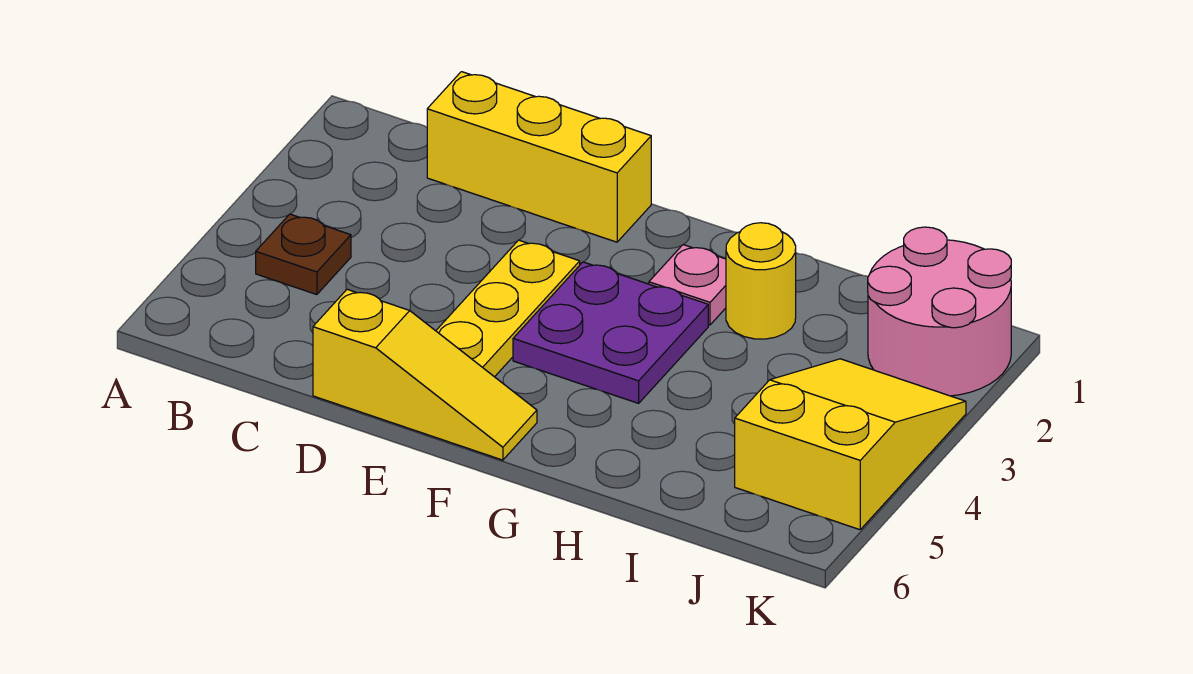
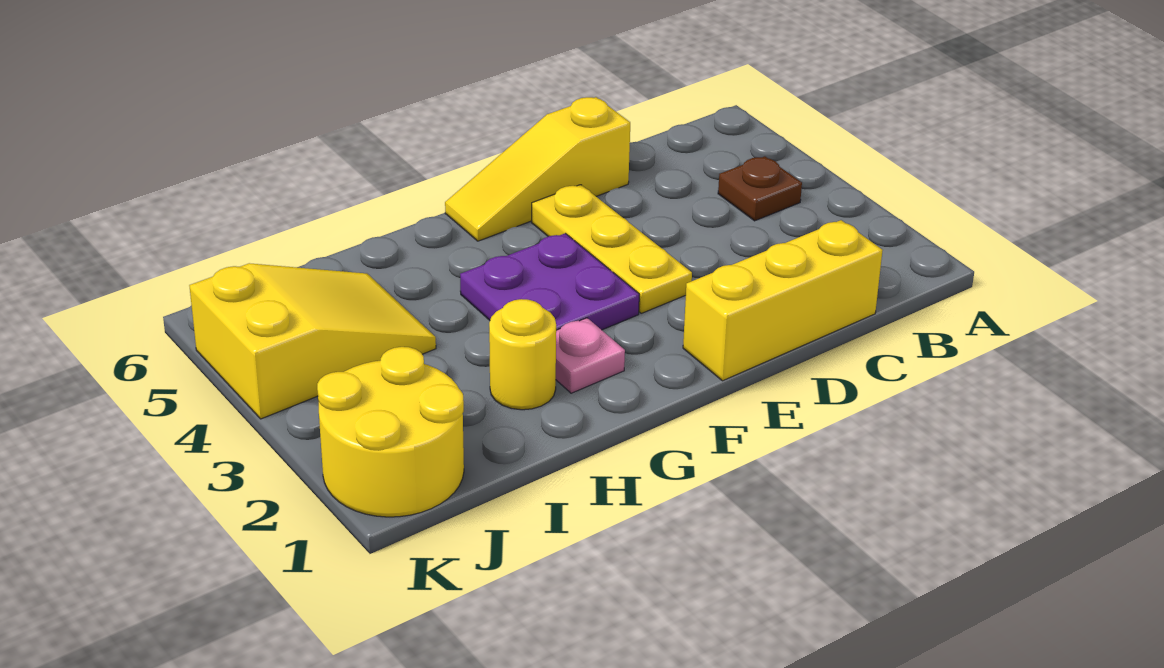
pink 2x2 round brick [868,227,1011,396] -> yellow 2x2 round brick [317,347,464,517]
yellow 2x3 slope [735,359,966,530] -> yellow 2x3 slope turned to [189,263,436,419]

